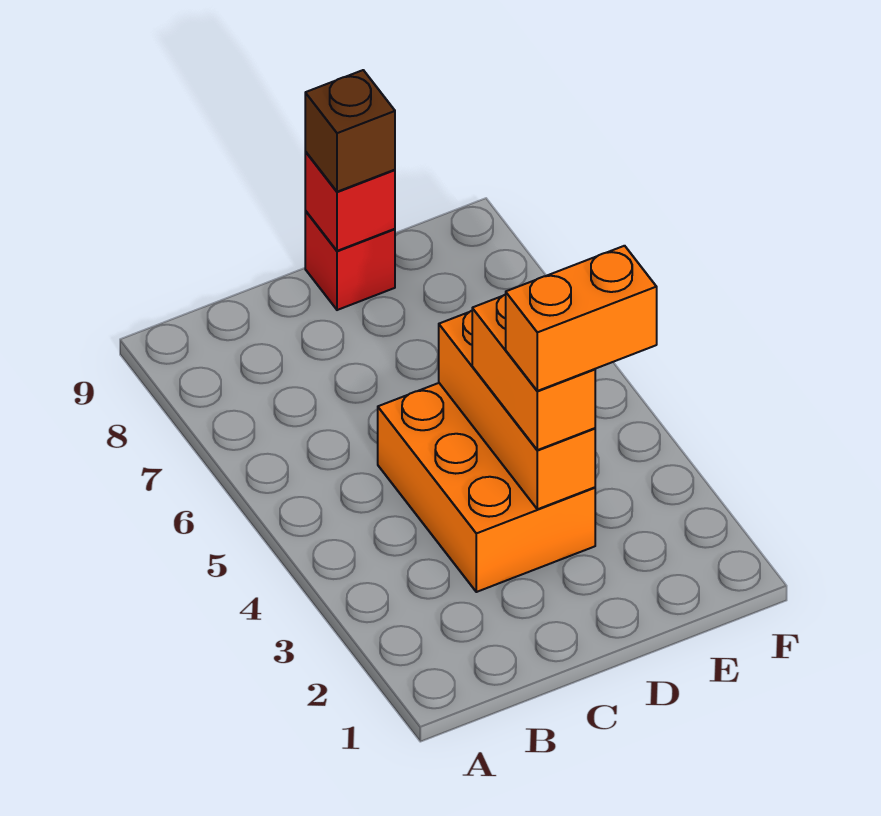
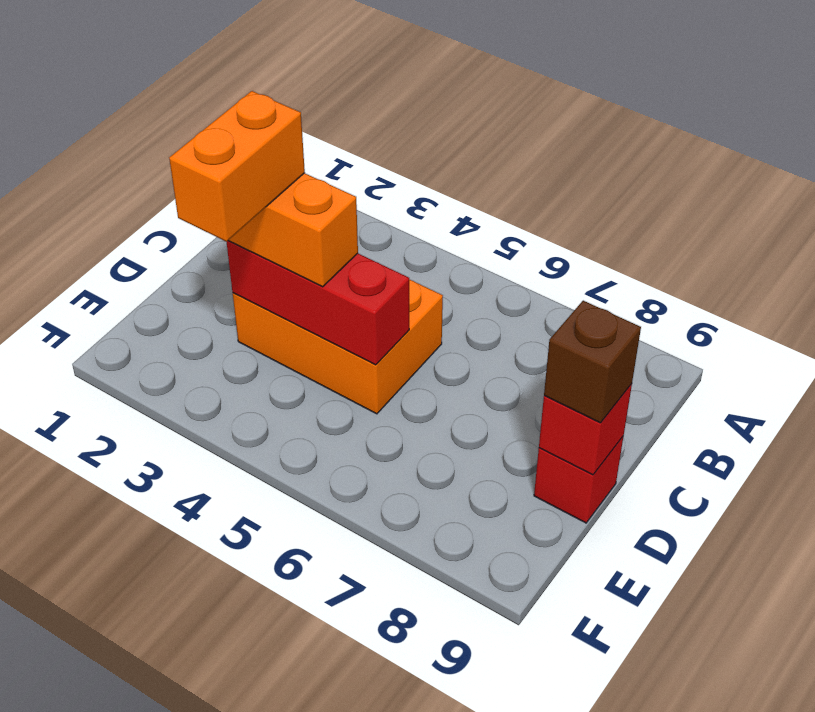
orange 1x3 brick [439,311,595,509] -> red 1x3 brick [227,241,409,365]

